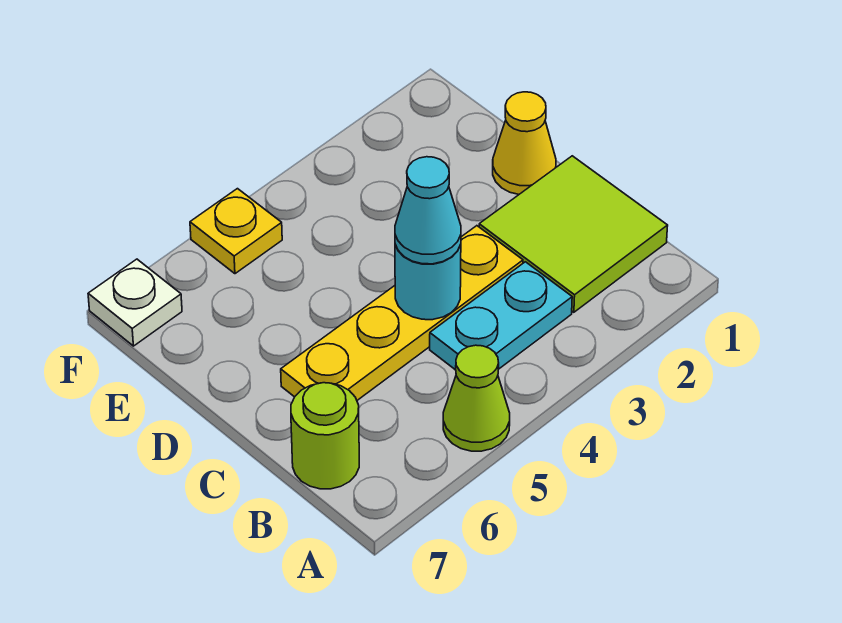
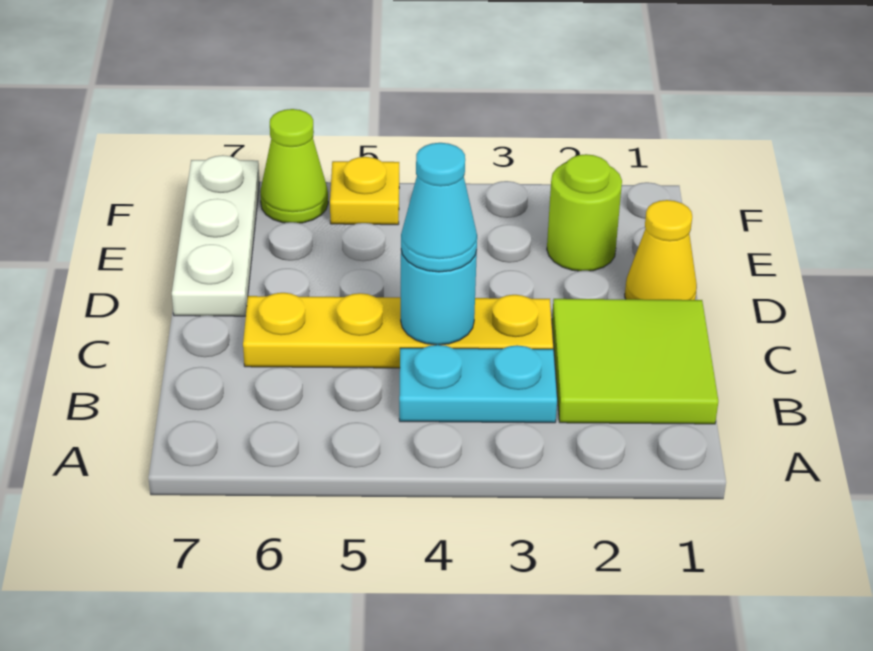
lime 1x1 cone [443,345,510,451] -> lime 1x1 cone moved to [260,109,328,223]
lime 1x1 round brick [291,383,359,489] -> lime 1x1 round brick moved to [547,154,622,271]
white 1x1 plate [88,259,182,346] -> white 1x3 plate [172,155,259,316]

